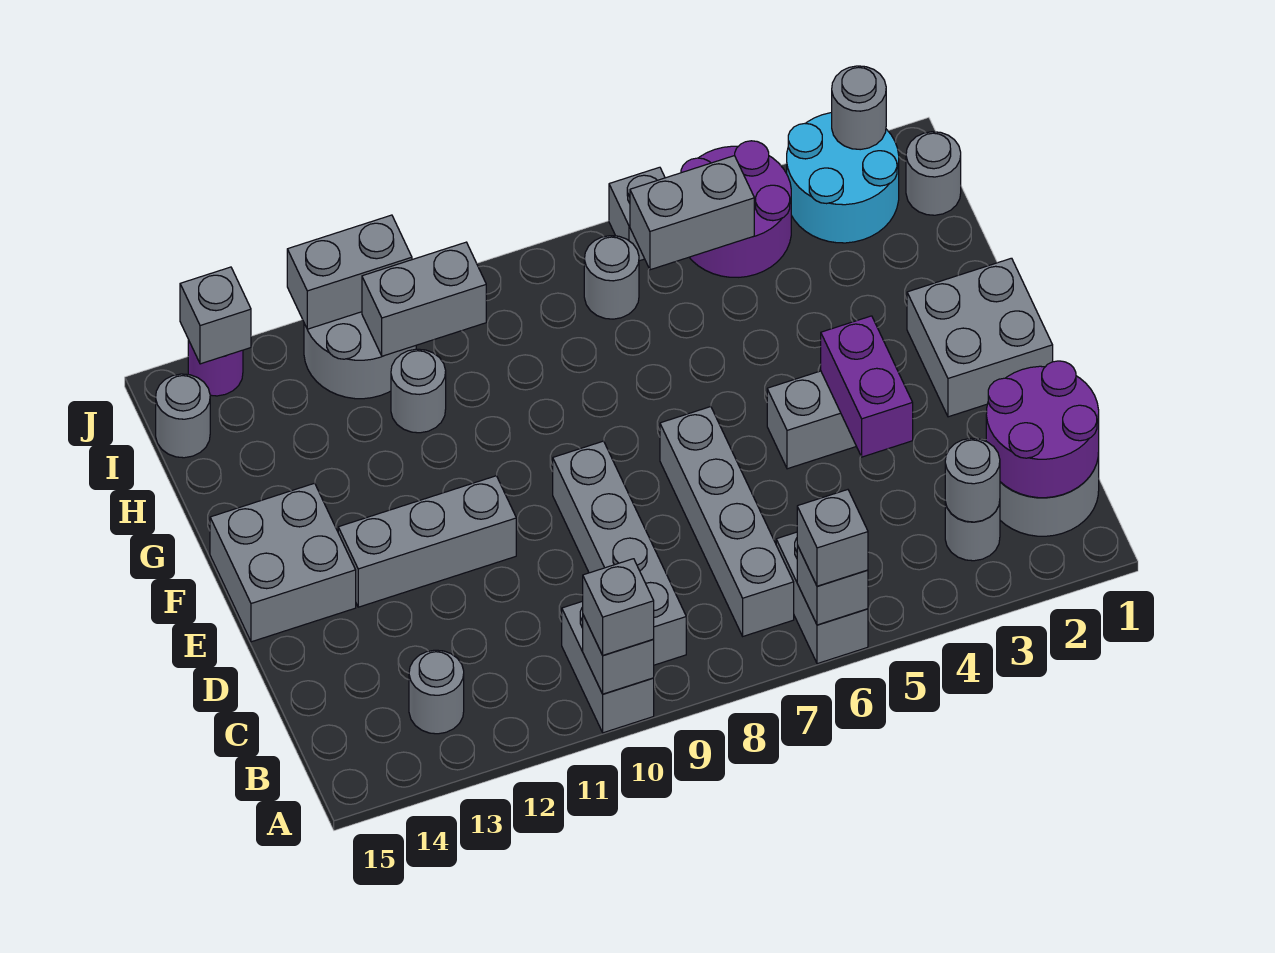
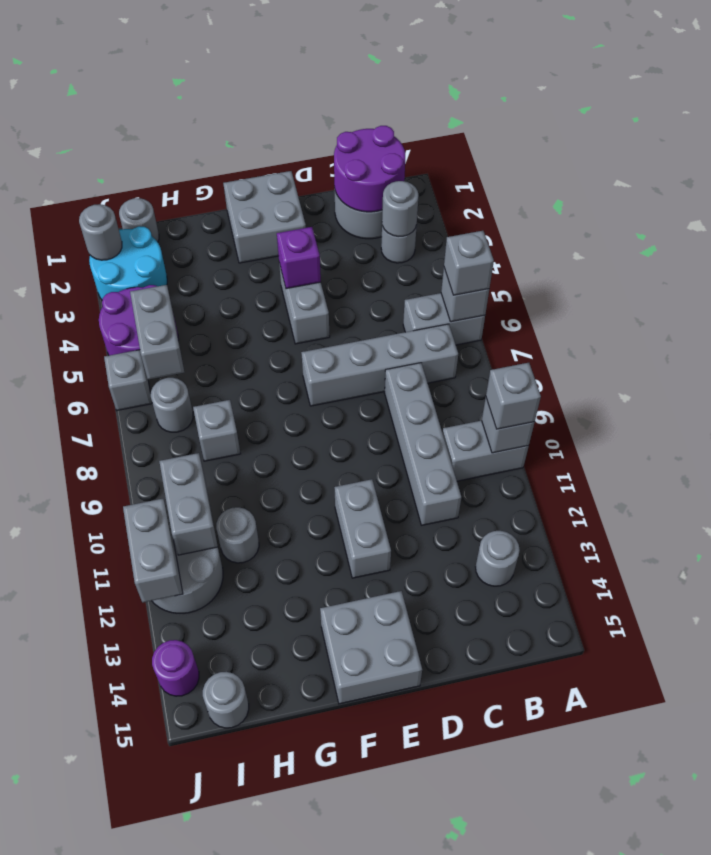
grey 1x4 brick [553,441,686,665] -> grey 1x4 brick turned to [385,363,462,525]
purple 1x2 brick [821,316,913,457] -> purple 1x1 brick [277,227,321,289]
grey 1x3 brick [338,476,516,607] -> grey 1x2 brick [335,479,391,578]
grey 1x1 brick [180,267,251,364] -> grey 1x1 brick moved to [193,400,240,461]

